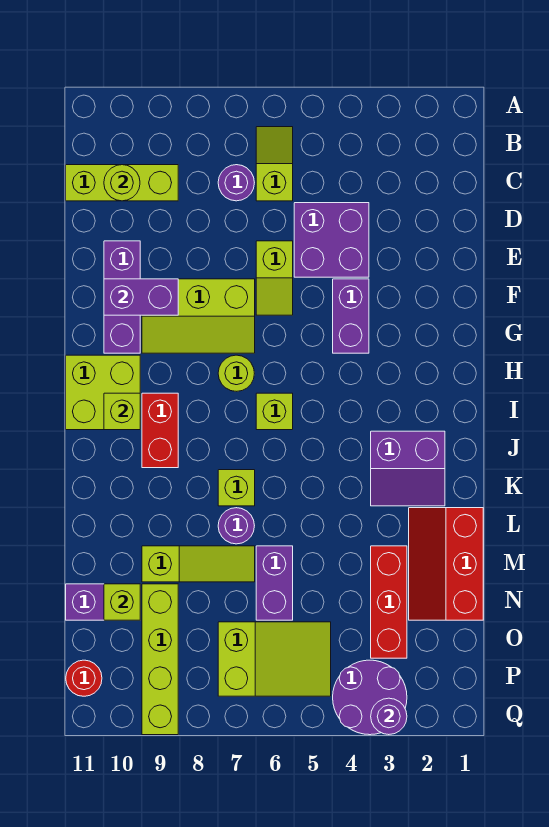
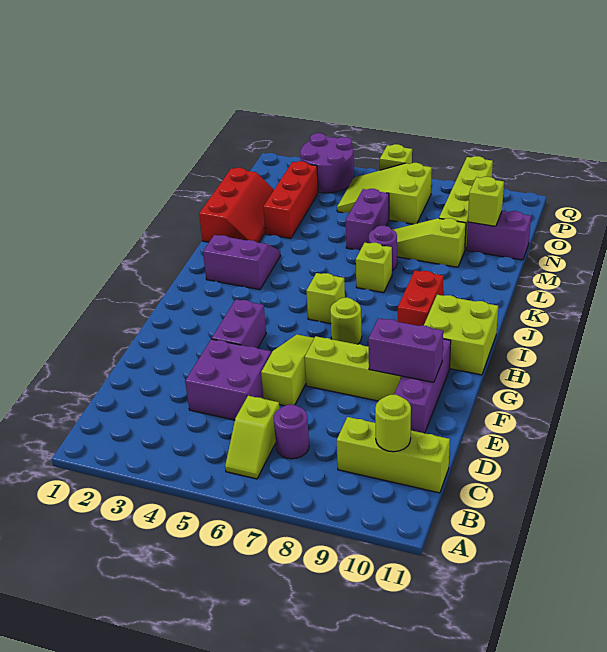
lime 1x2 slope [256,241,293,315] -> lime 1x3 slope [261,334,314,406]
lime 1x1 brick [104,393,140,430] -> lime 1x1 brick moved to [380,144,412,170]
red 1x1 round brick [66,660,102,696] -> none
purple 1x1 round brick [371,698,407,735] -> none

